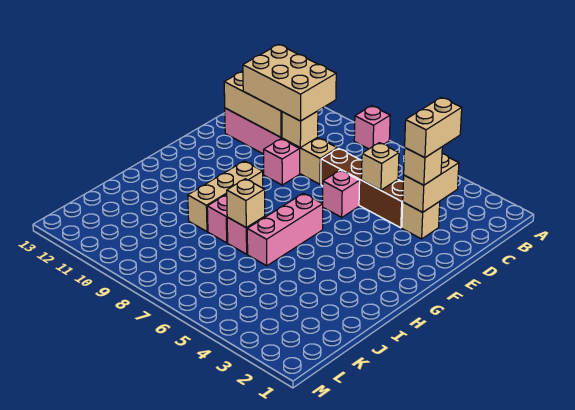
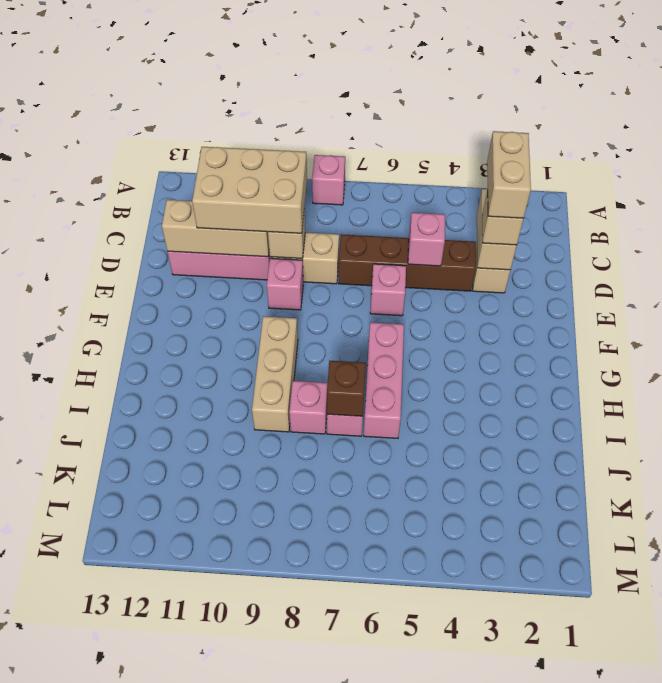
tan 1x1 brick [361,143,399,190] -> pink 1x1 brick [408,213,445,266]
tan 1x1 brick [227,179,265,228] -> brown 1x1 brick [327,361,366,416]

